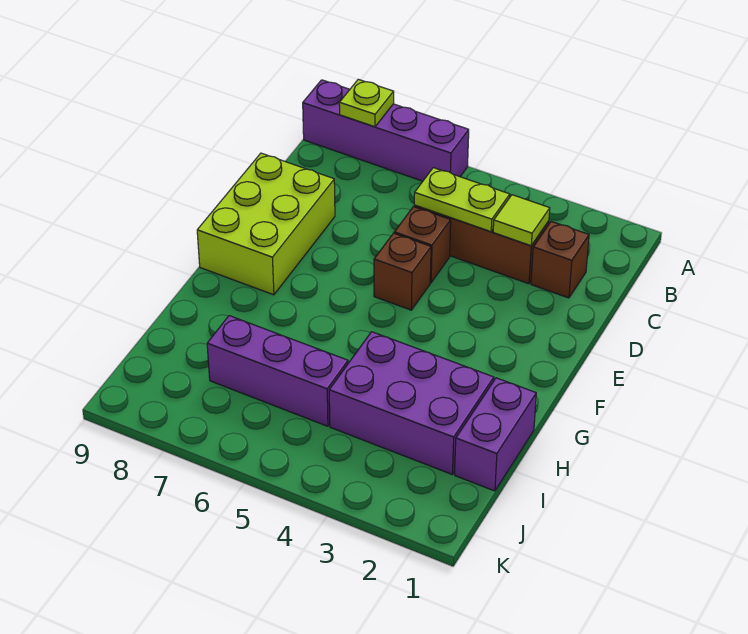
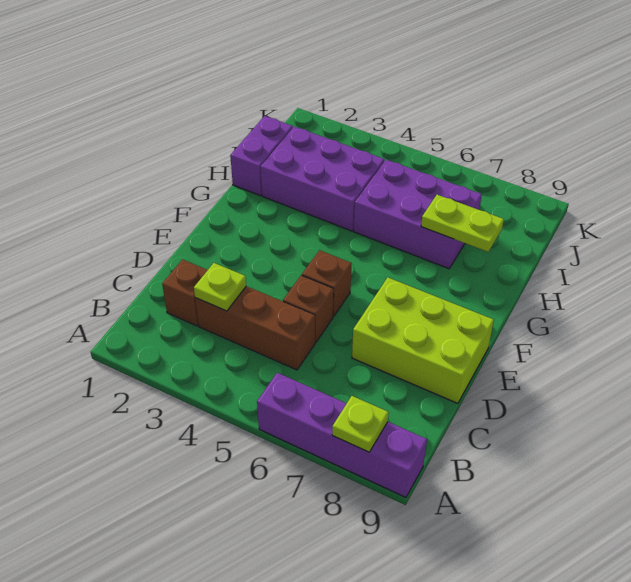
lime 1x1 tile [493,195,550,246] -> lime 1x1 plate [194,263,246,311]
lime 1x2 plate [414,168,510,232] -> lime 1x2 plate moved to [421,195,504,252]
lime 2x3 brick [197,153,335,295] -> lime 2x3 brick turned to [352,278,494,403]
purple 1x3 brick [207,316,348,426] -> purple 2x3 brick [354,160,482,269]

